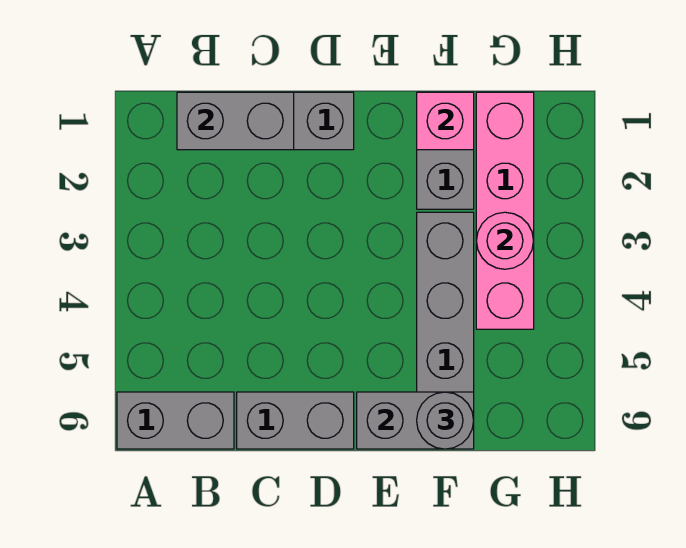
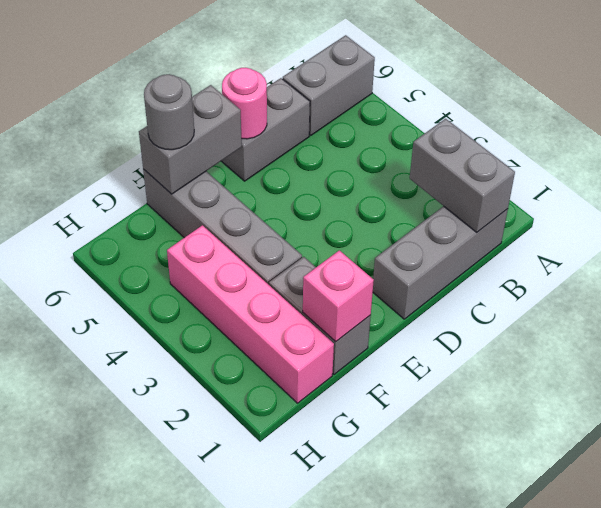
grey 1x2 brick [177,92,294,150] -> grey 1x2 brick turned to [410,119,515,232]
pink 1x1 round brick [476,212,534,269] -> pink 1x1 round brick moved to [222,68,267,139]

